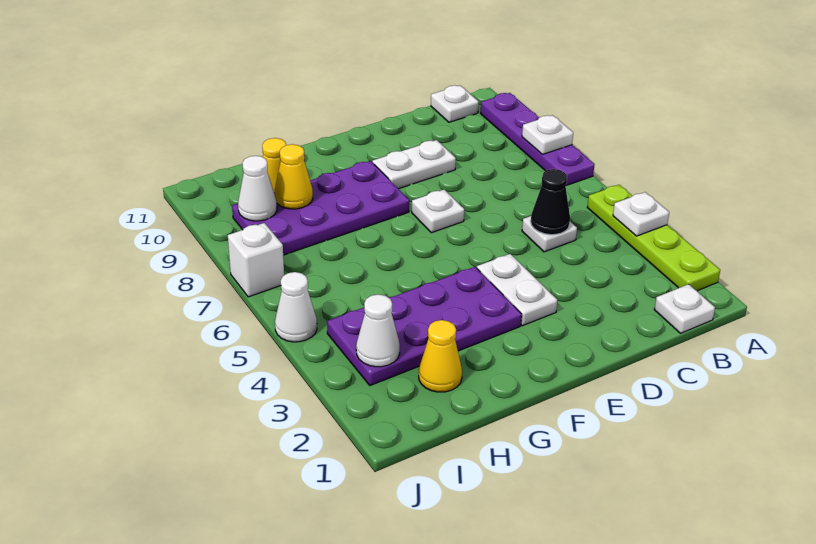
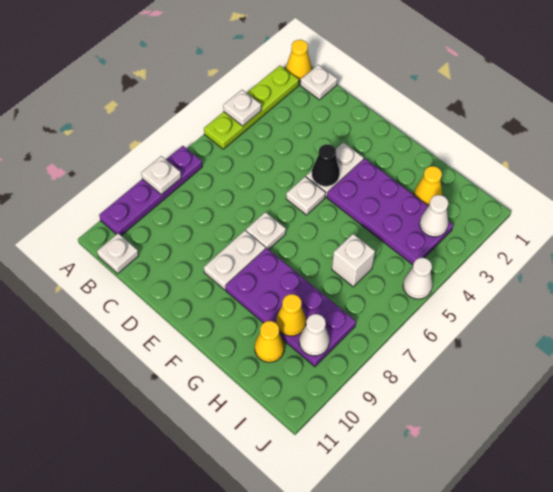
none -> yellow 1x1 cone [286,40,312,81]
white 1x1 plate [522,216,577,252] -> white 1x1 plate moved to [286,177,326,215]
black 1x1 cone [531,169,570,235] -> black 1x1 cone moved to [312,144,339,186]
white 1x2 plate [372,140,456,189] -> white 1x2 plate turned to [204,230,265,290]
white 1x1 brick [228,223,284,297] -> white 1x1 brick moved to [332,234,375,287]

